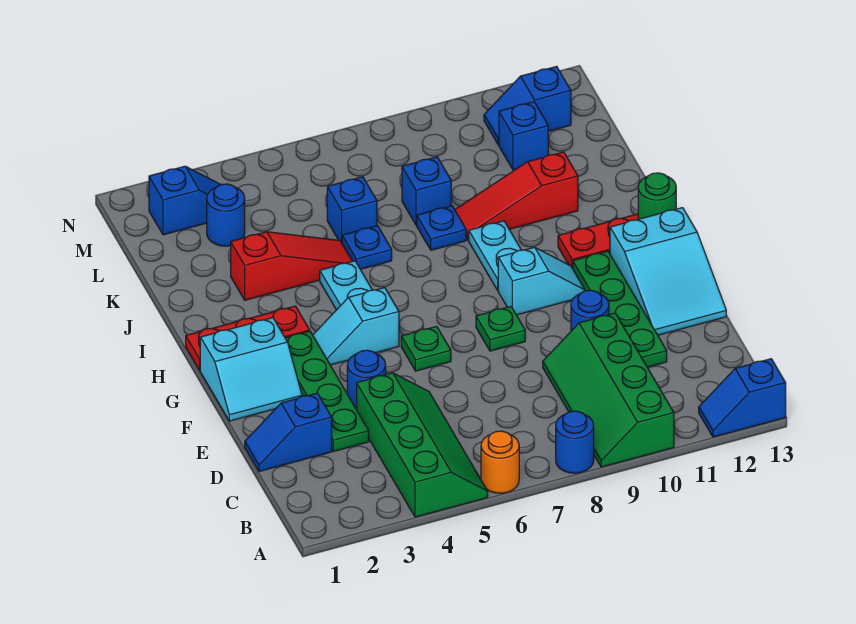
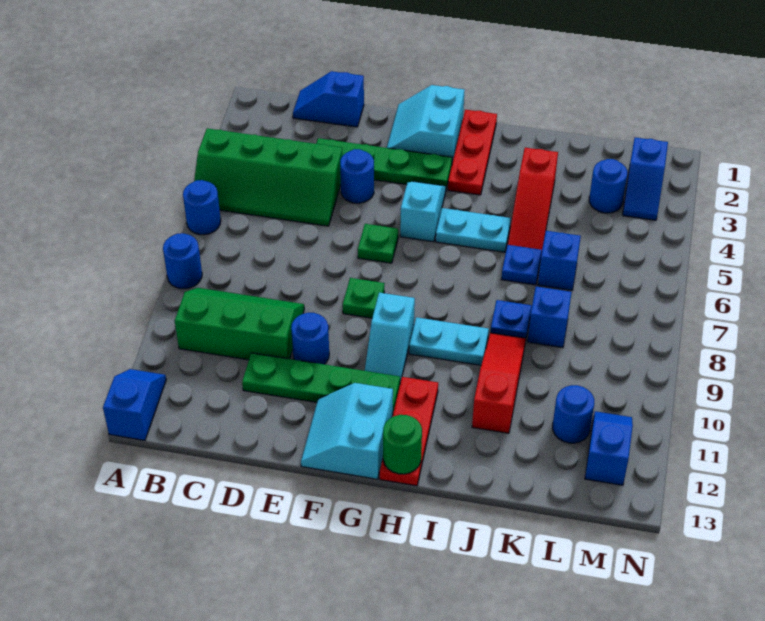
orange 1x1 round brick [481,431,519,493] -> blue 1x1 round brick [183,180,221,235]
green 2x4 slope [543,313,674,467] -> green 2x3 slope [175,288,304,360]
blue 1x2 slope [245,393,332,471] -> blue 1x2 slope turned to [293,71,364,127]
cyan 2x3 slope [610,208,726,335] -> cyan 2x2 slope [301,383,393,479]
blue 1x1 brick [499,102,548,170] -> blue 1x1 round brick [553,385,594,443]

